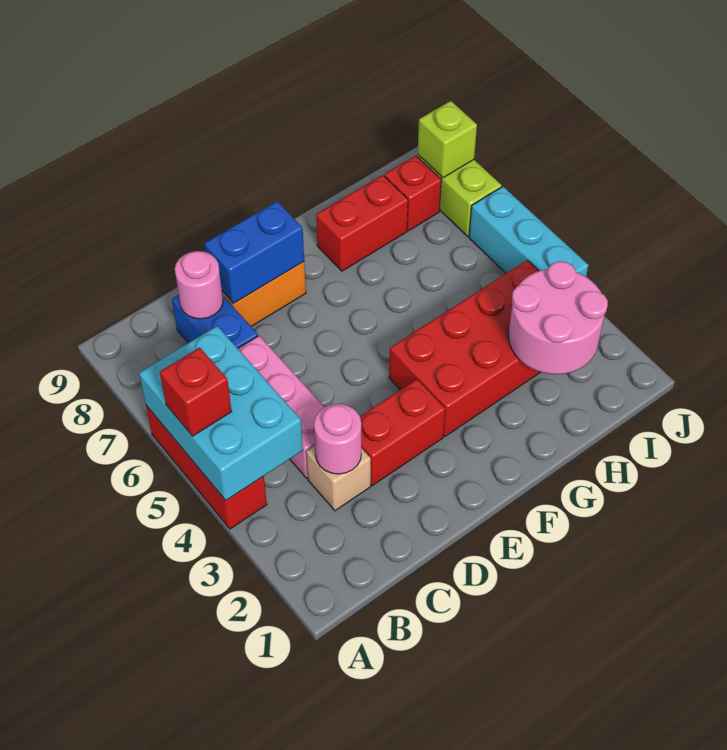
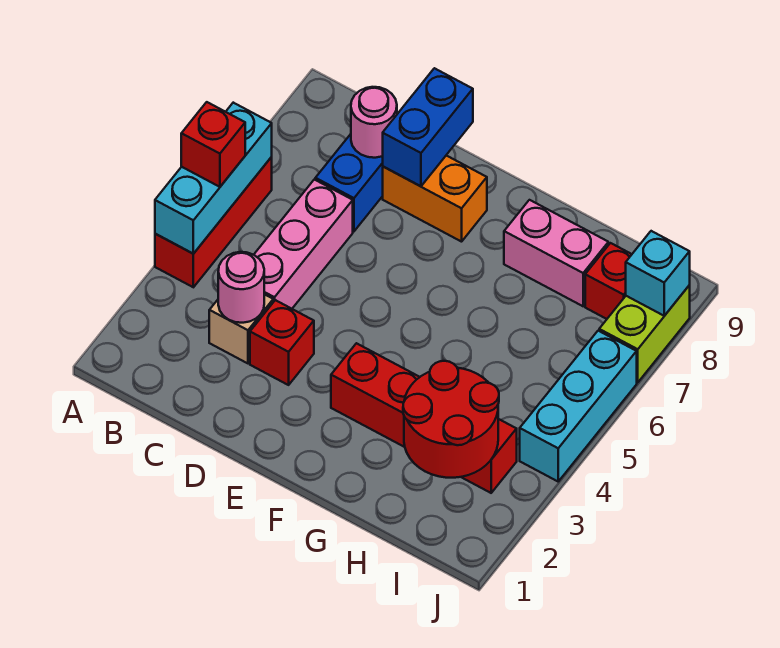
cyan 2x3 brick [139,326,303,500] -> cyan 1x3 brick [155,103,272,254]
red 1x2 brick [360,379,445,485] -> red 1x1 brick [250,300,314,385]
blue 1x2 brick [204,201,304,304] -> blue 1x2 brick turned to [383,68,473,186]
red 2x4 brick [389,260,540,437] -> red 1x4 brick [331,343,517,493]
red 1x2 brick [316,175,408,271] -> pink 1x2 brick [504,200,608,306]
pink 2x2 round brick [509,261,608,374] -> red 2x2 round brick [403,361,499,478]
lime 1x1 brick [418,101,477,178] -> cyan 1x1 brick [626,231,690,316]

